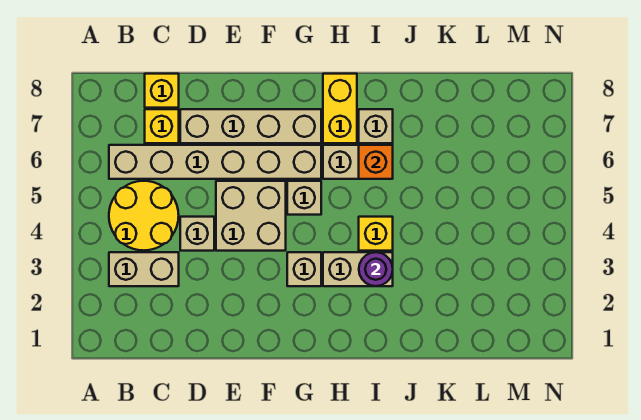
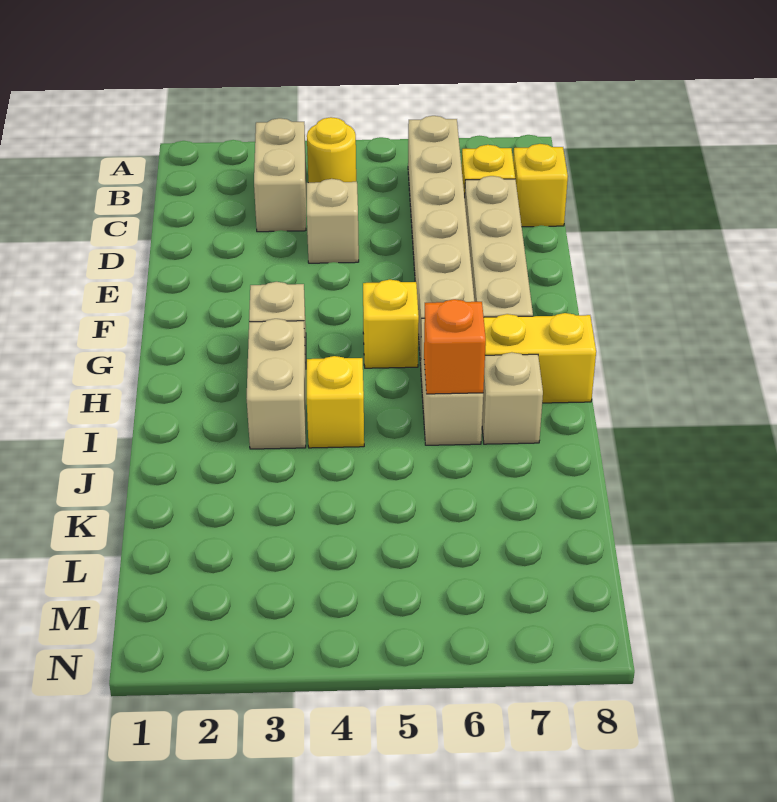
yellow 2x2 round brick [109,181,179,251] -> yellow 1x1 round brick [307,117,356,183]
tan 2x2 brick [216,181,286,251] -> none
tan 1x1 brick [287,181,321,215] -> yellow 1x1 brick [363,280,419,368]
purple 1x1 round brick [359,252,393,286] -> none

